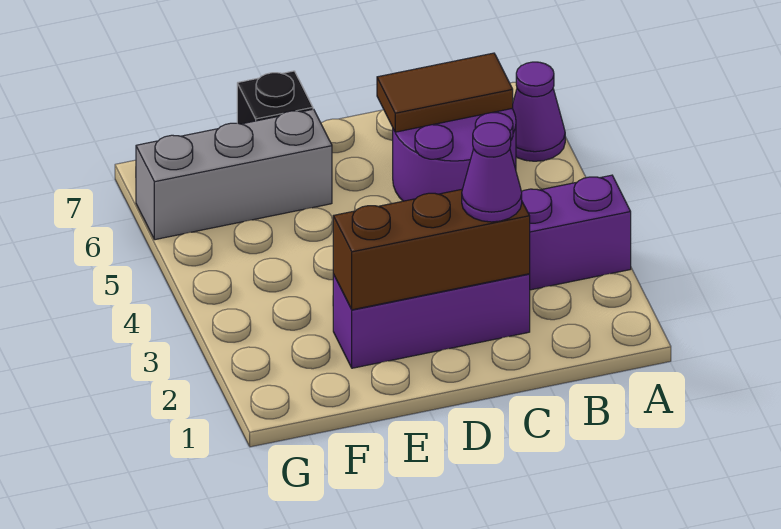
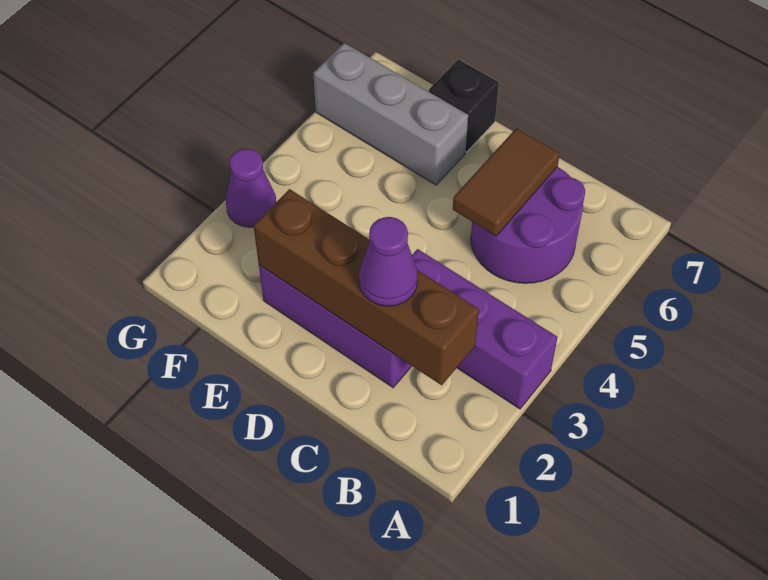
purple 1x1 cone [512,62,565,161] -> purple 1x1 cone moved to [226,149,276,227]
brown 1x2 tile [377,53,513,132] -> brown 1x2 tile turned to [453,128,560,236]
brown 1x3 brick [333,189,530,310] -> brown 1x4 brick [254,189,479,385]

